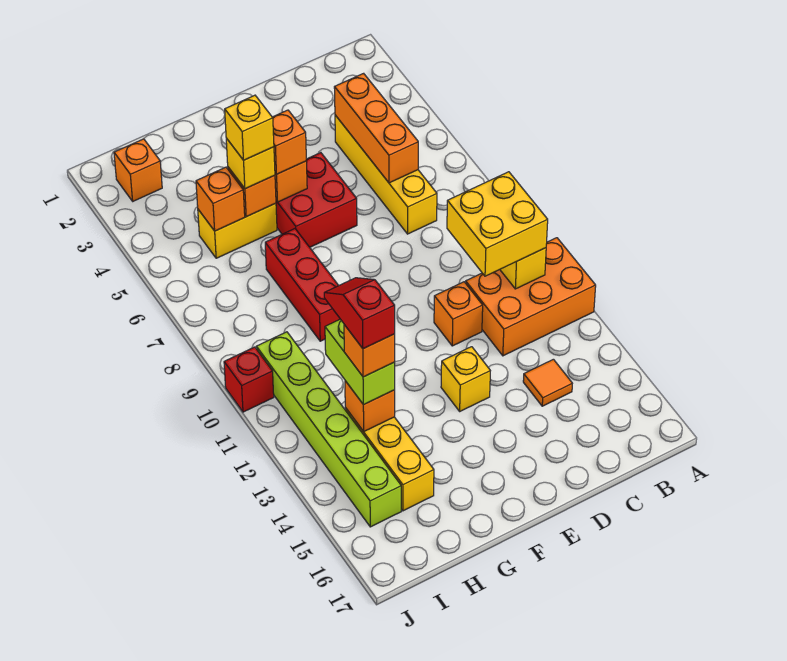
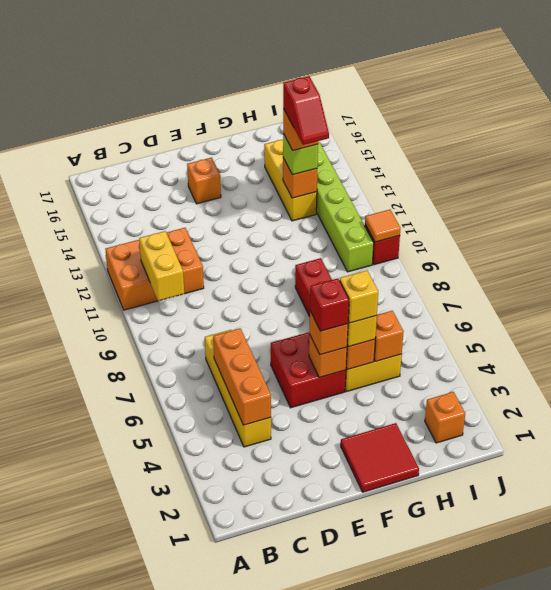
yellow 2x2 brick [447,172,548,276] -> none
orange 1x1 tile [523,359,572,406] -> orange 1x1 tile moved to [365,210,401,242]
orange 1x1 brick [434,282,483,346] -> orange 1x1 brick moved to [187,158,221,204]
yellow 1x1 brick [441,347,490,411] -> none
none -> red 2x2 tile [341,423,419,492]
none -> red 1x1 brick [310,278,349,331]
lime 1x2 brick [325,319,395,405] -> lime 1x1 brick [283,134,318,175]

